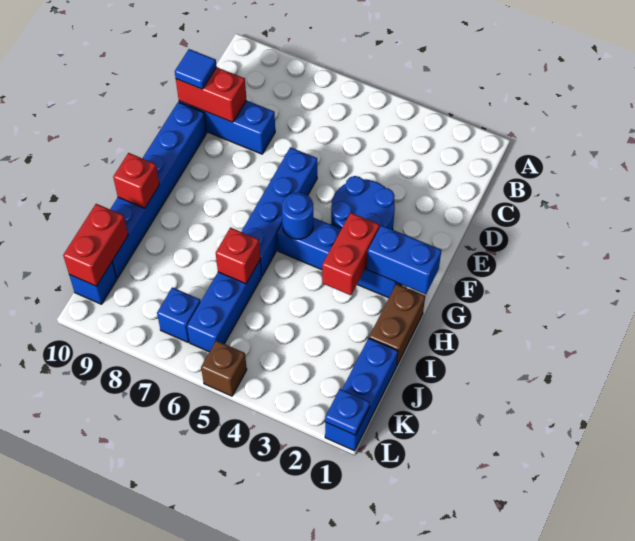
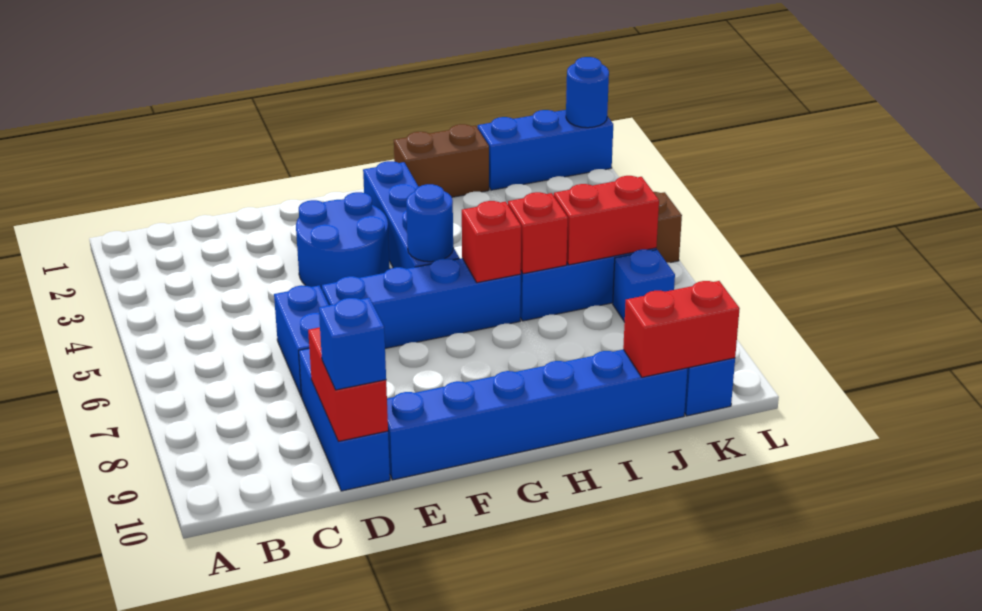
blue 1x1 tile [175,49,217,89] -> blue 1x1 brick [319,298,386,390]
blue 1x2 brick [367,225,441,294] -> blue 1x2 brick moved to [274,285,329,397]
red 1x2 brick [322,213,380,295] -> red 1x2 brick moved to [554,176,659,265]
red 1x1 brick [113,153,160,208] -> red 1x1 brick moved to [462,201,521,283]
blue 1x1 plate [325,389,370,435] -> blue 1x1 round brick [566,57,609,128]

